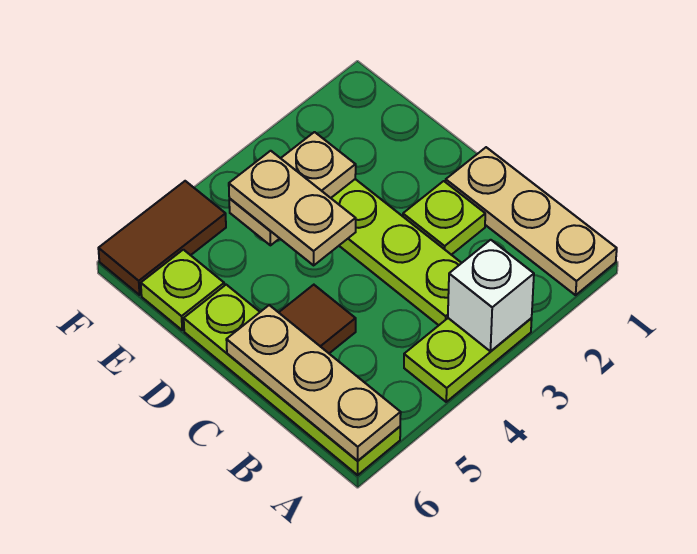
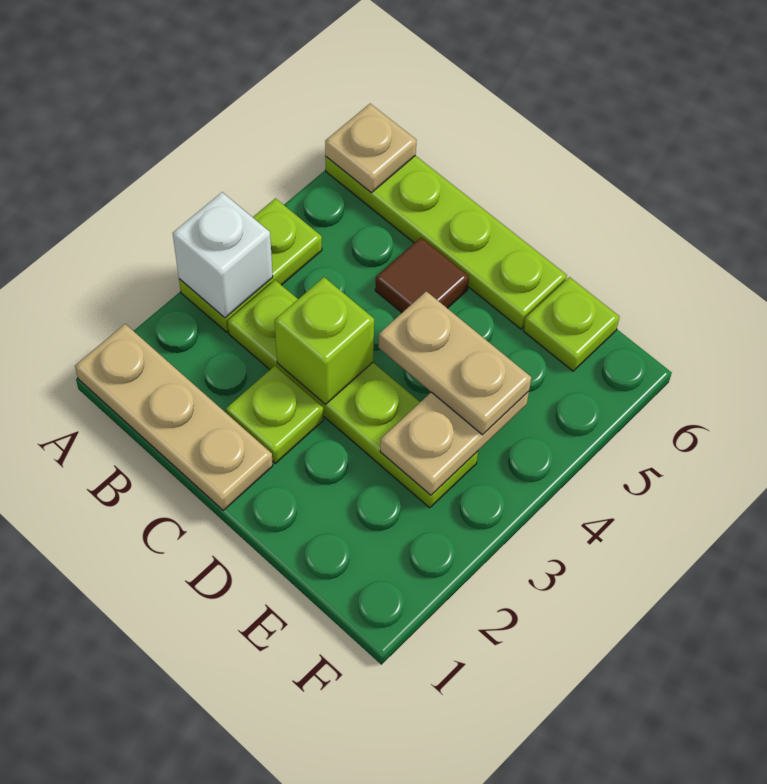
tan 1x3 plate [226,305,401,461] -> tan 1x1 plate [325,104,417,193]
none -> lime 1x1 brick [275,277,374,405]
brown 1x2 tile [98,181,226,295] -> none

